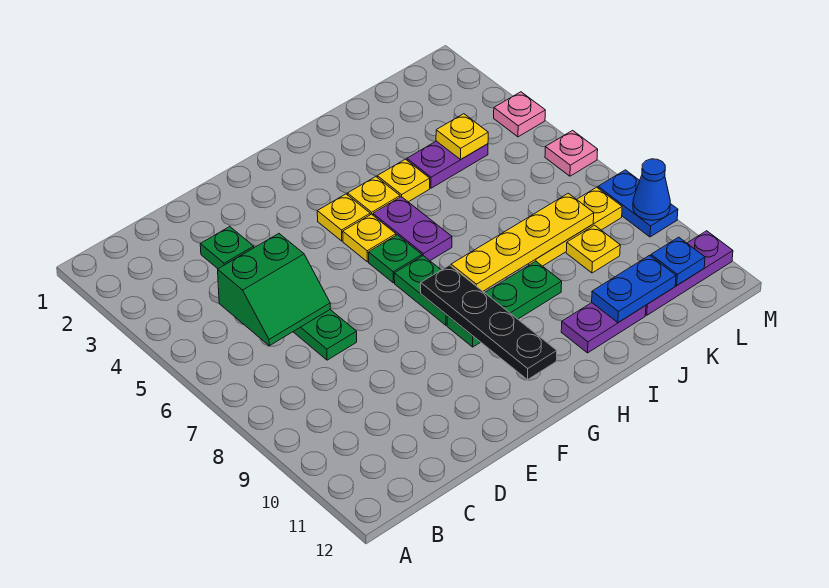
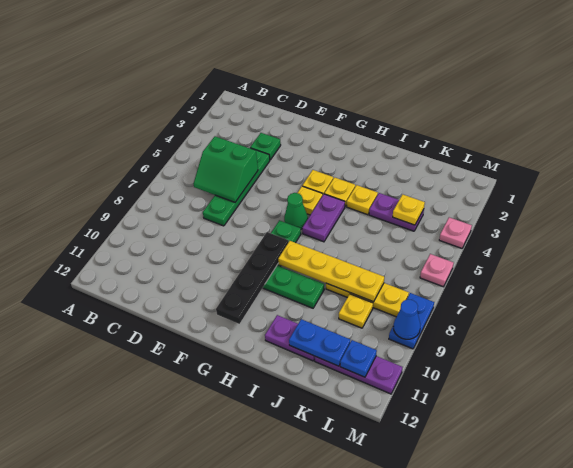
green 1x1 plate [368,235,422,283] -> green 1x1 cone [284,193,308,229]

